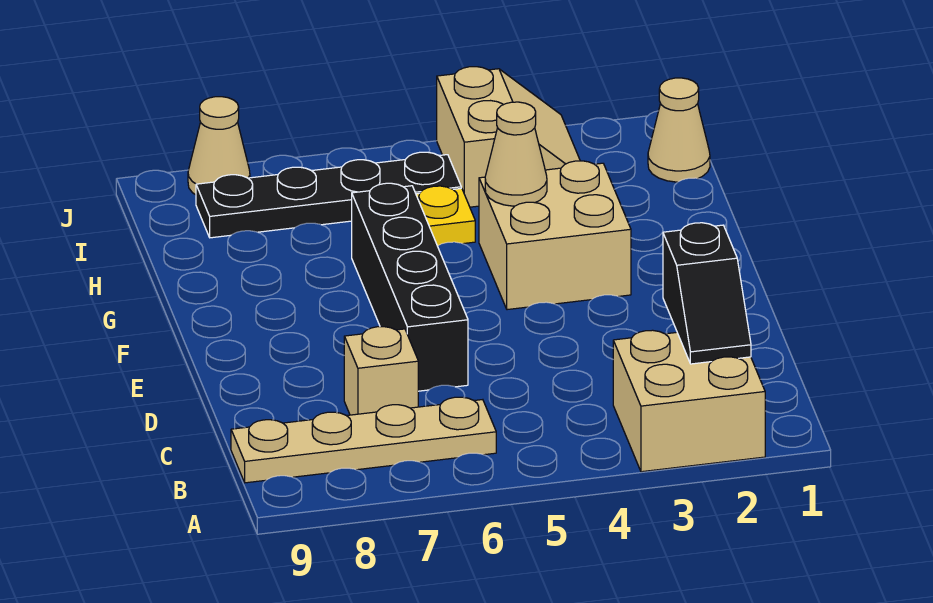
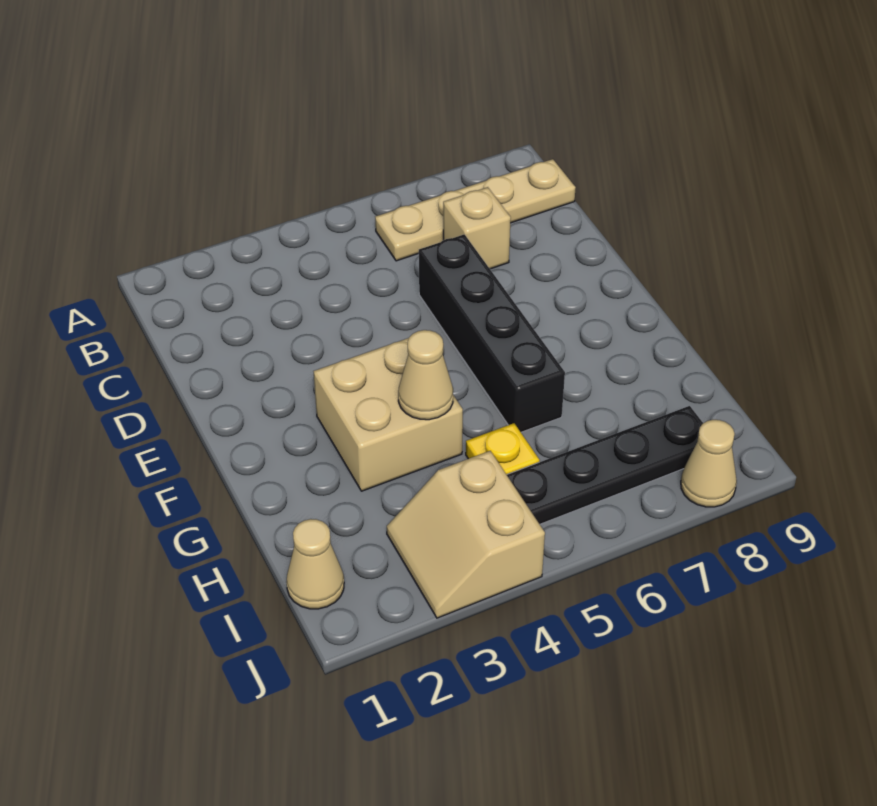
tan 2x2 brick [613,330,765,472] -> none
black 1x2 slope [663,223,751,364] -> none

